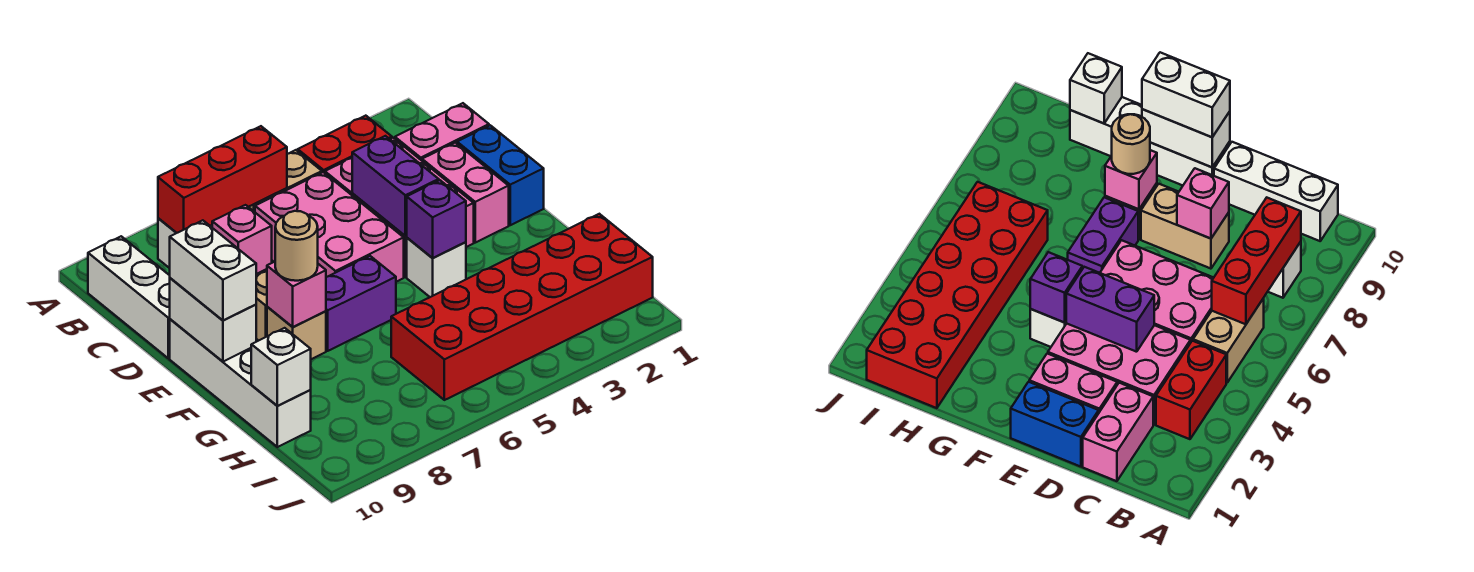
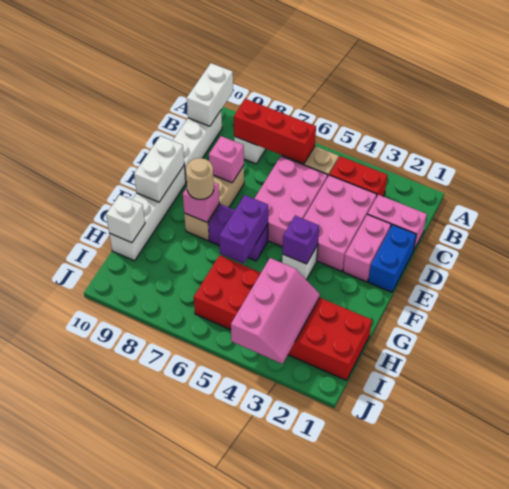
purple 1x2 brick [352,136,439,236] -> purple 1x2 brick moved to [219,195,268,264]
white 1x2 brick [170,220,256,320] -> white 1x2 brick moved to [187,63,233,126]
none -> pink 2x3 slope [231,258,320,364]

